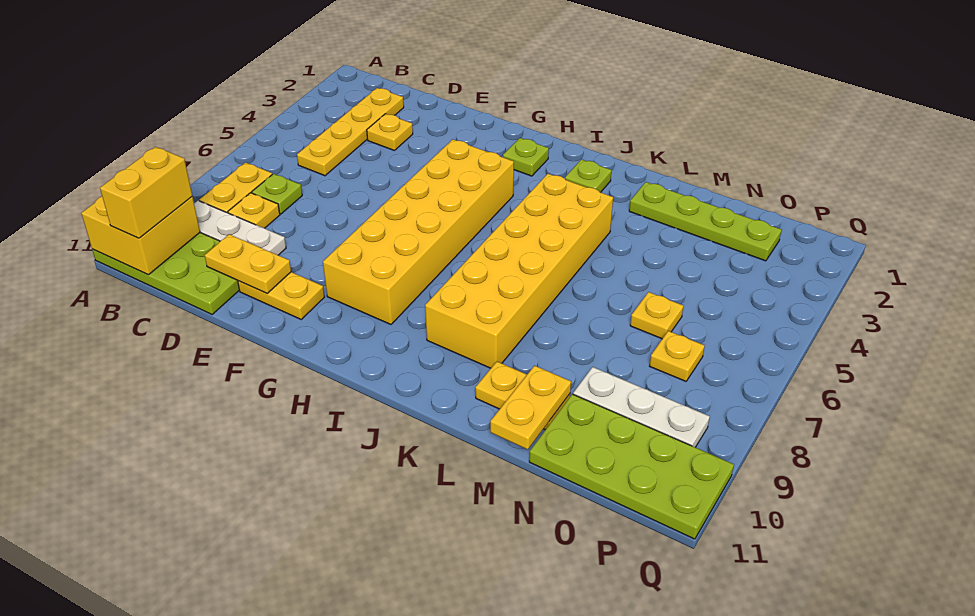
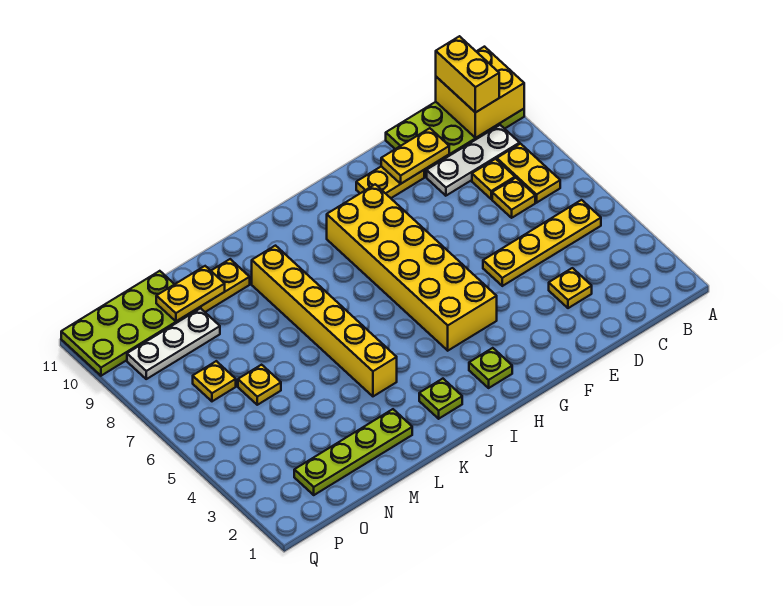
yellow 1x4 plate [297,88,404,176] -> yellow 1x4 plate turned to [483,200,601,286]
lime 1x1 plate [252,174,302,214] -> yellow 1x1 plate [492,178,535,218]
yellow 2x6 brick [425,174,613,368] -> yellow 1x6 brick [252,246,397,396]
yellow 1x2 plate [490,366,571,450] -> yellow 1x2 plate turned to [156,266,225,321]

